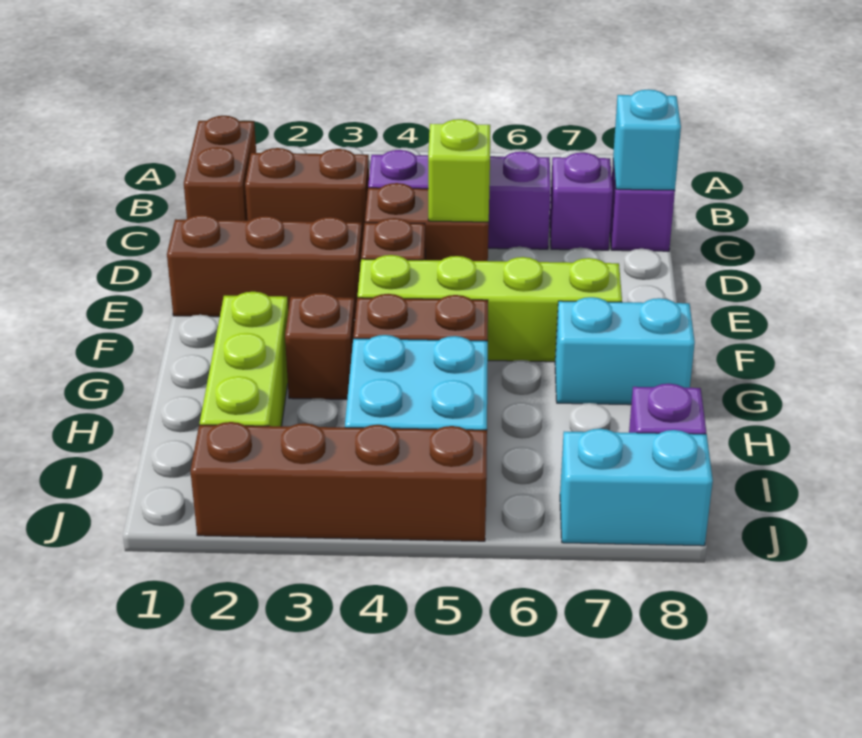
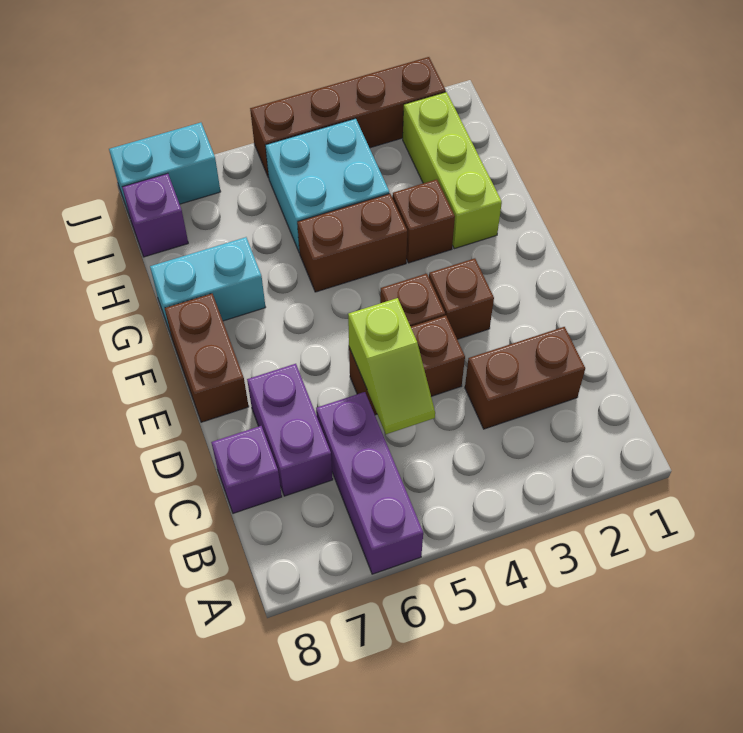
brown 1x2 brick [184,116,256,221] -> brown 1x2 brick moved to [165,294,249,422]
purple 1x3 brick [368,150,551,249] -> purple 1x3 brick turned to [316,392,423,574]
purple 1x1 brick [550,153,613,250] -> purple 1x2 brick [247,364,333,496]
cyan 1x1 brick [613,89,681,190] -> none
brown 1x3 brick [167,215,362,317] -> brown 1x1 brick [429,258,494,339]
lime 1x4 brick [358,255,622,362] -> none

